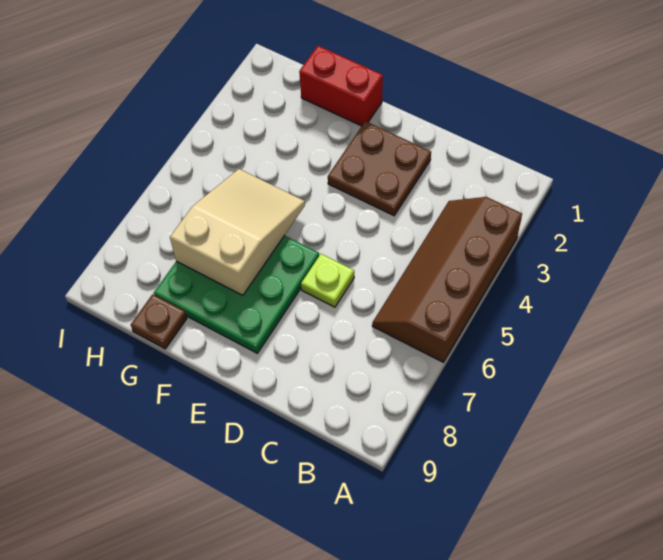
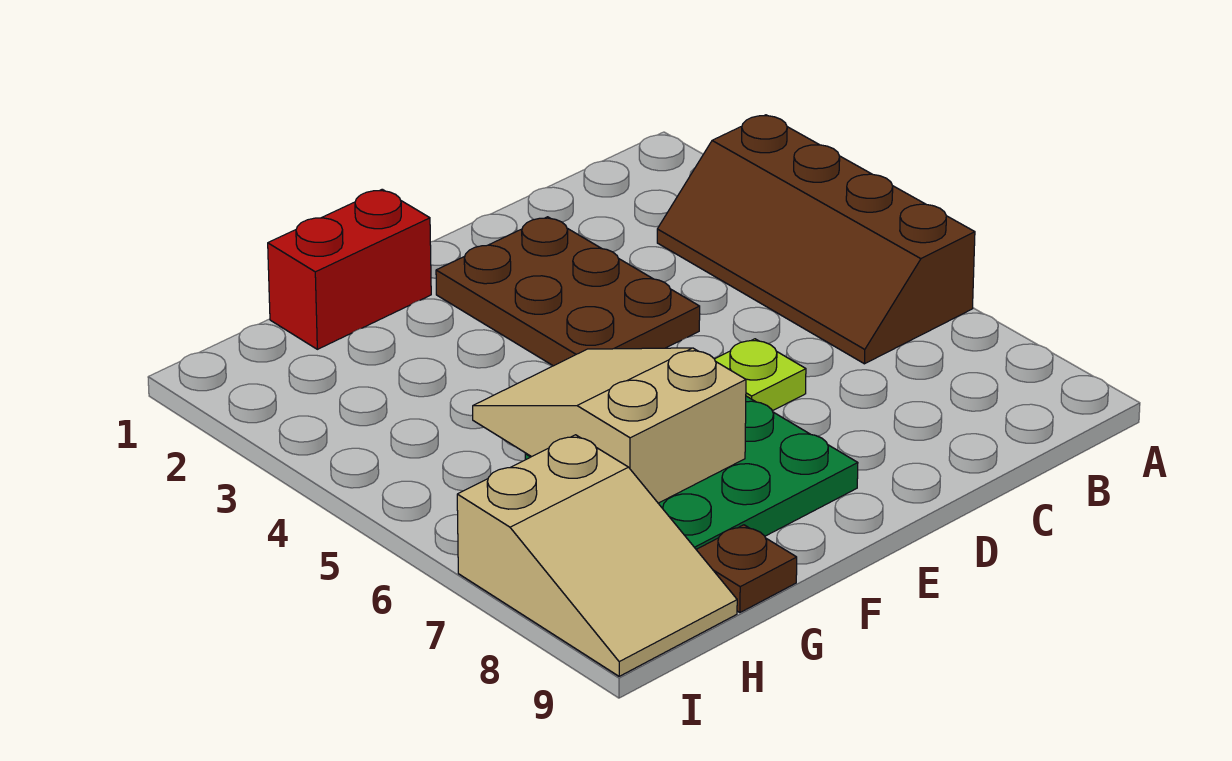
brown 2x2 plate [328,121,431,216] -> brown 2x3 plate [436,217,700,366]
none -> tan 2x3 slope [457,435,737,676]

